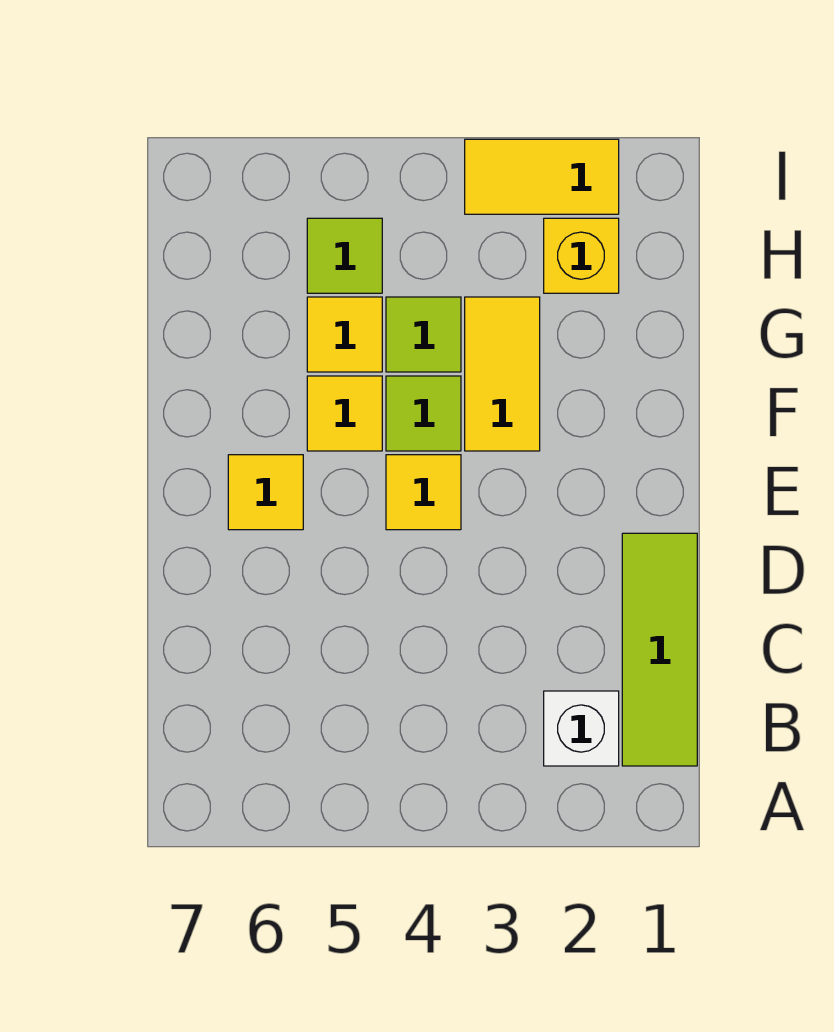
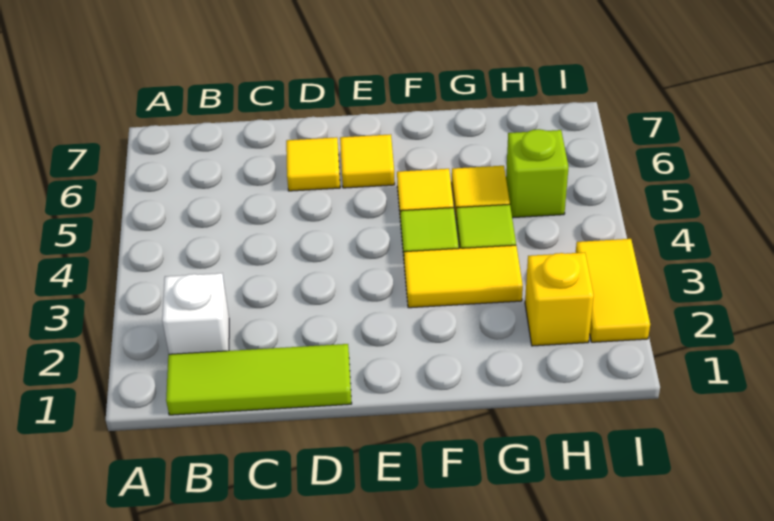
yellow 1x1 tile [386,455,461,530] -> yellow 1x1 tile moved to [286,137,340,191]
lime 1x1 tile [307,218,382,293] -> lime 1x1 brick [506,129,569,218]

